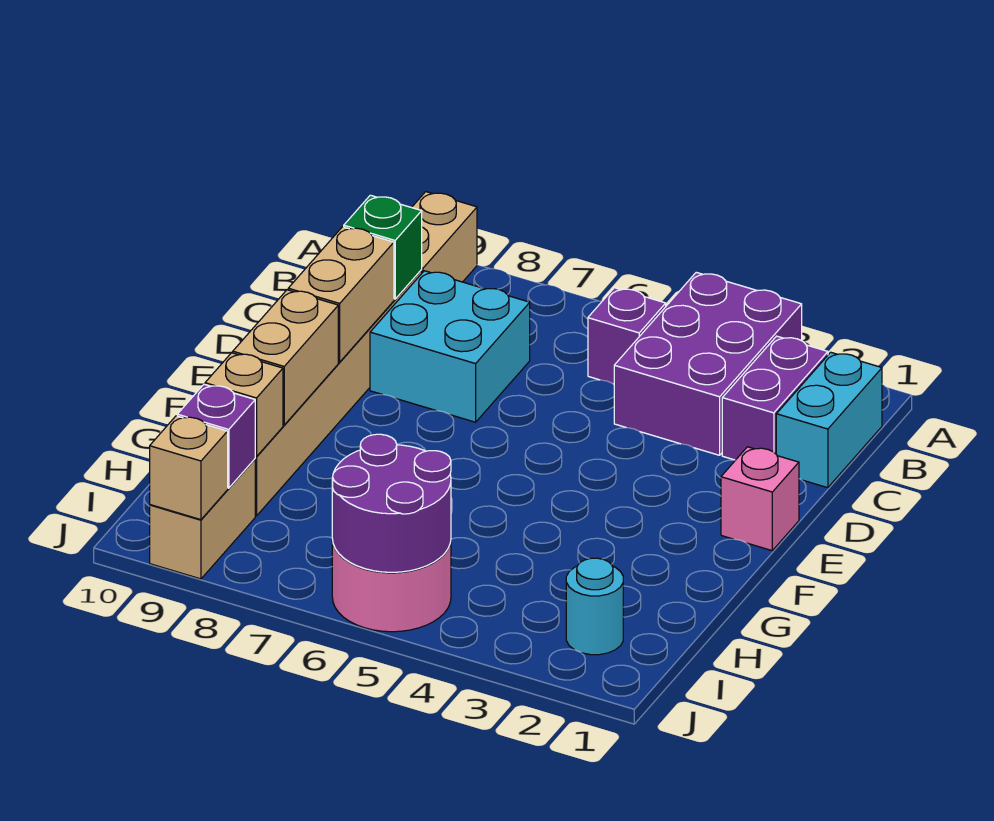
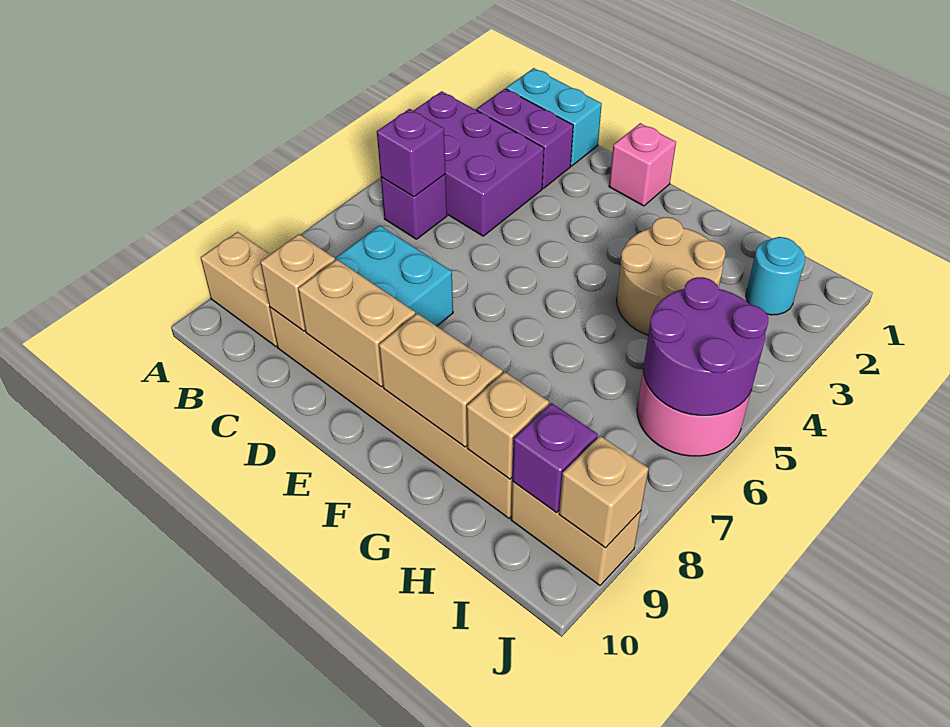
none -> purple 1x1 brick [377,109,446,197]
green 1x1 brick [344,195,422,299] -> tan 1x1 brick [260,234,335,331]
none -> tan 2x2 round brick [617,217,726,335]

